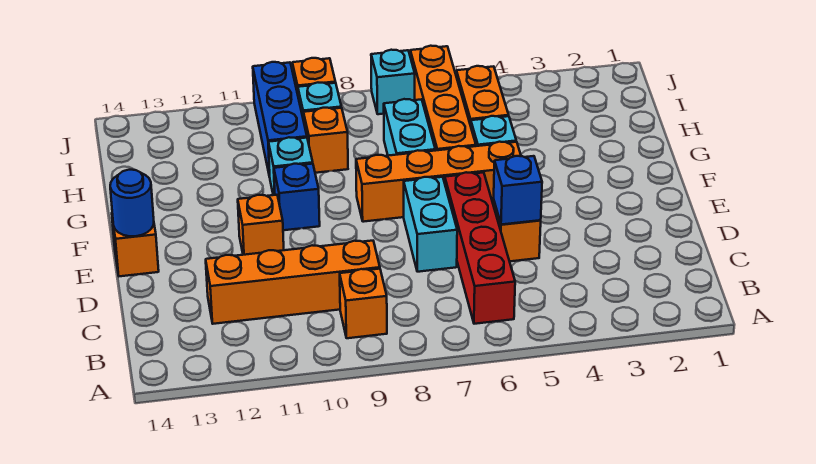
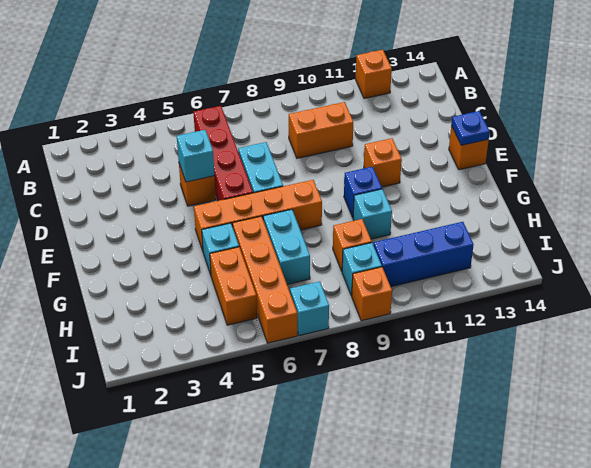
orange 1x1 brick [340,269,387,338] -> orange 1x1 brick moved to [356,50,392,98]
orange 1x4 brick [206,241,380,324] -> orange 1x2 brick [289,102,353,158]
blue 1x1 brick [494,156,542,225] -> cyan 1x1 brick [177,130,214,182]
blue 1x1 round brick [110,170,154,236] -> blue 1x1 plate [451,111,490,145]
blue 1x3 brick [253,62,307,177] -> blue 1x3 brick turned to [373,222,474,287]

